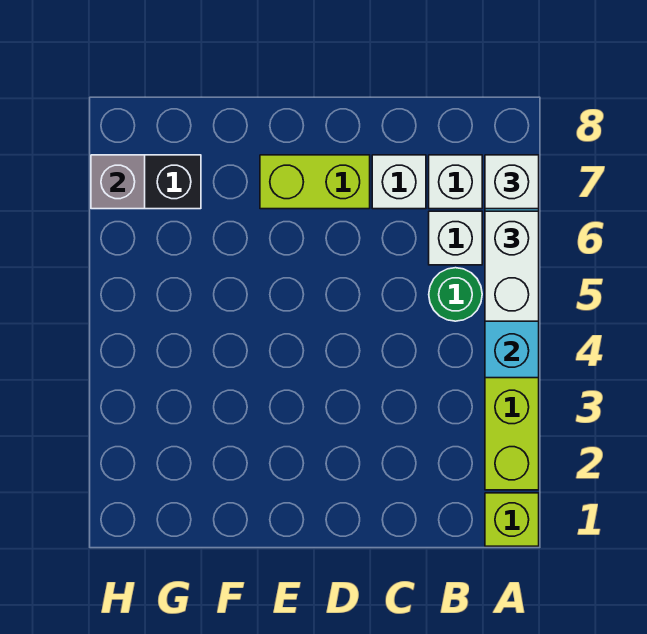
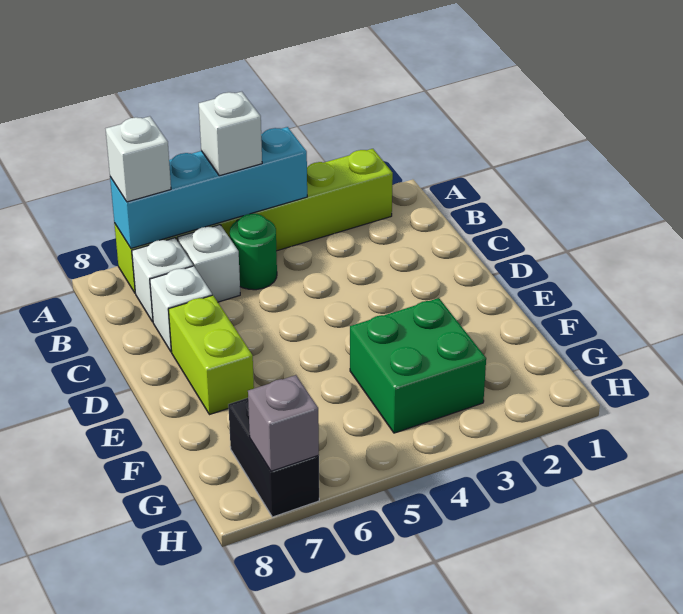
lime 1x1 brick [485,493,539,546] -> none
white 1x2 brick [485,211,539,321] -> white 1x1 brick [199,92,262,176]
none -> green 2x2 brick [350,298,486,433]

